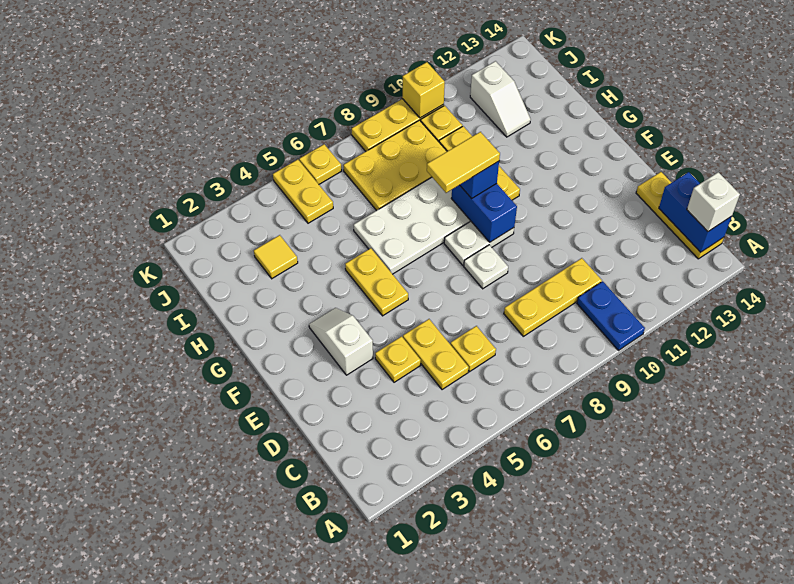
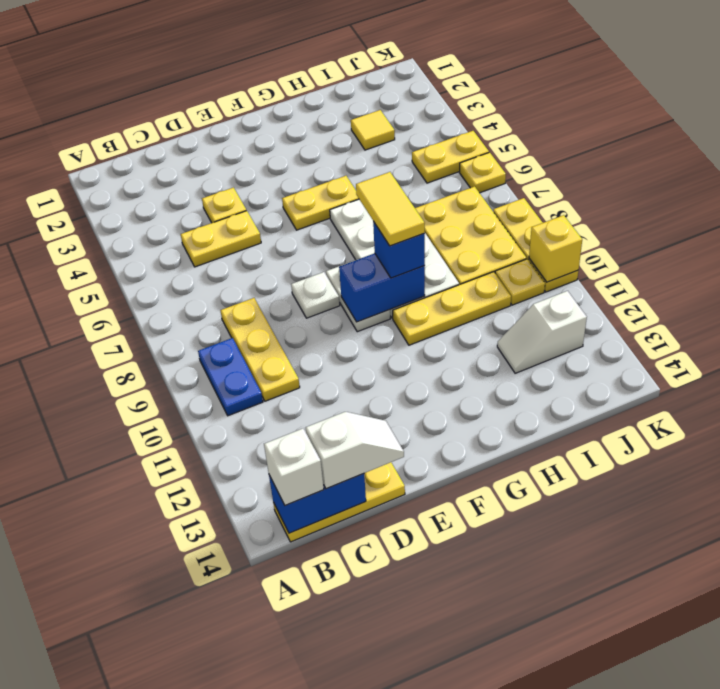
blue 1x2 plate [577,281,645,350] -> blue 1x2 plate turned to [198,338,263,416]
yellow 1x1 plate [450,326,496,372] -> none
white 1x2 slope [309,308,373,375] -> white 1x2 slope moved to [306,412,404,489]

